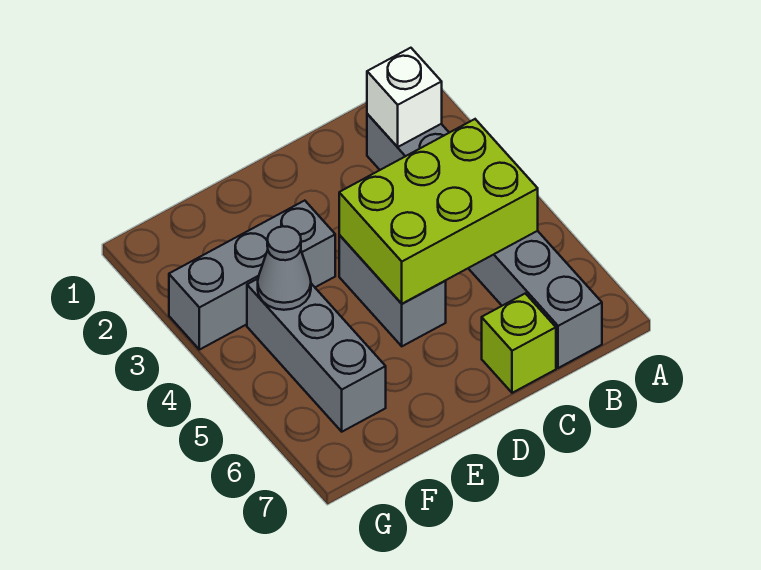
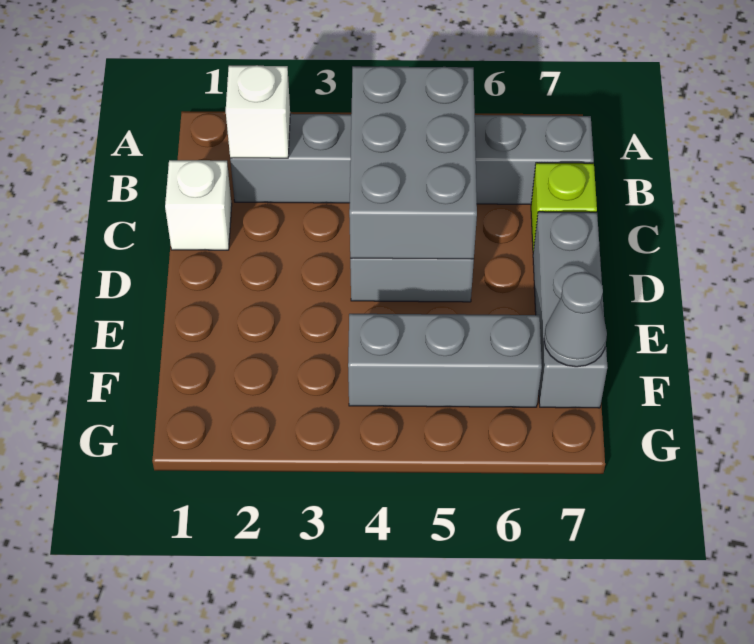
lime 2x3 brick [339,119,538,304] -> grey 2x3 brick [349,66,477,259]
none -> white 1x1 brick [165,160,232,250]
grey 1x3 brick [169,201,335,350] -> grey 1x3 brick moved to [533,212,607,408]
grey 1x1 cone [258,226,311,310] -> grey 1x1 cone moved to [544,272,607,367]

